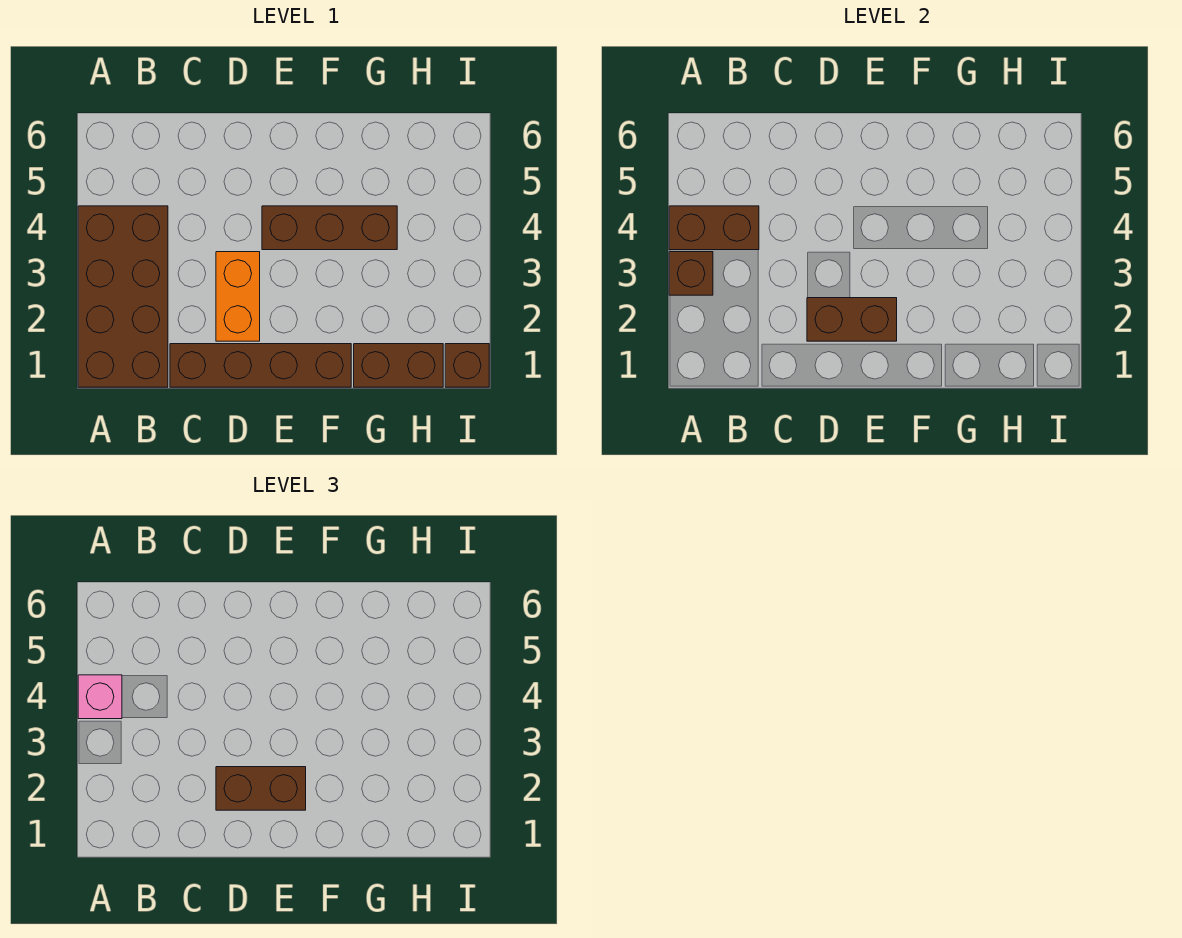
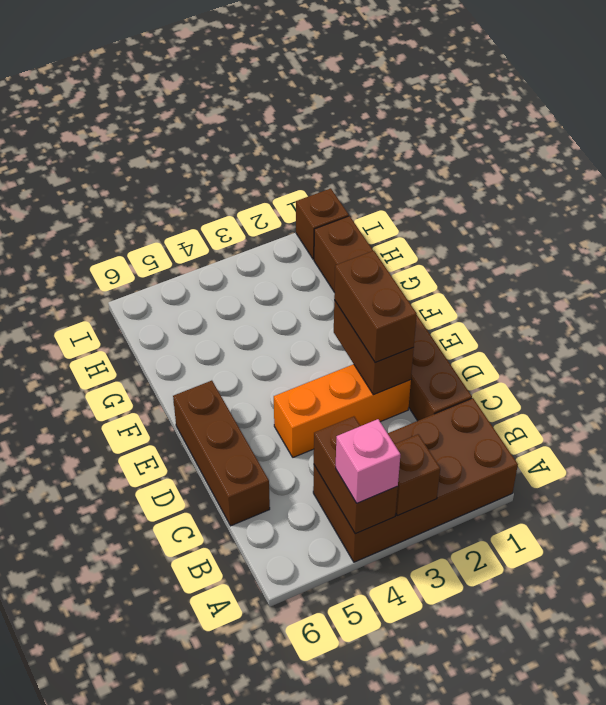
orange 1x2 brick [216,252,260,341] -> orange 1x3 brick [274,364,411,457]
brown 1x3 brick [262,206,397,250] -> brown 1x3 brick moved to [173,381,270,526]

